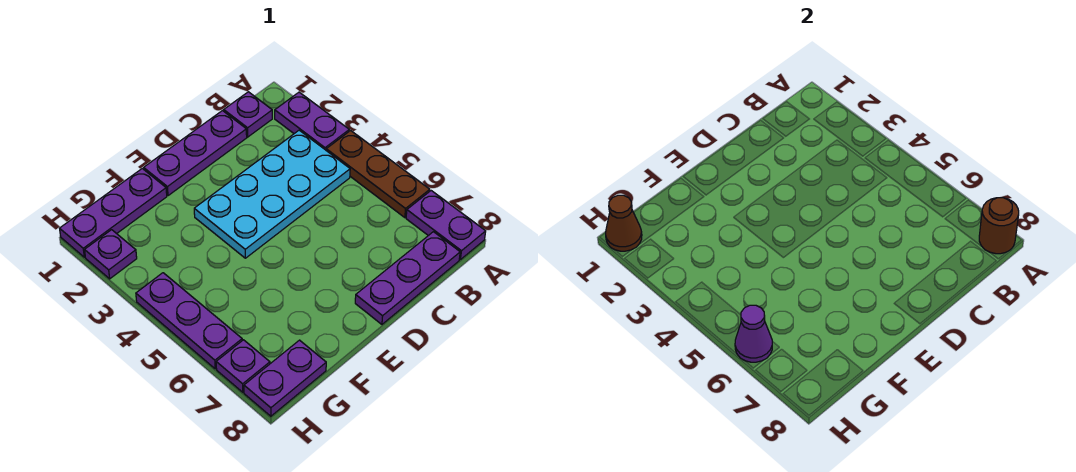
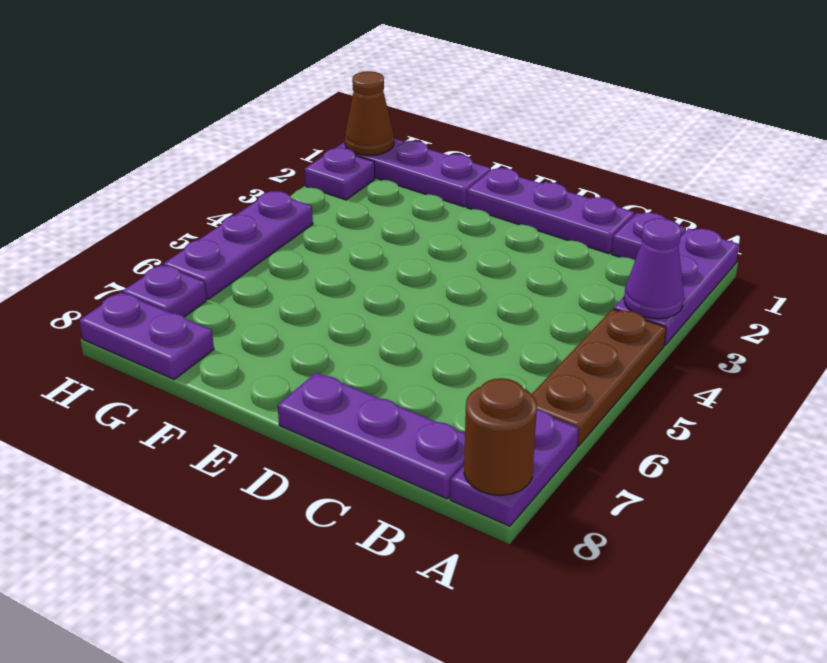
purple 1x2 plate [275,92,349,150] -> purple 1x3 plate [614,229,739,345]
cyan 2x4 plate [194,130,350,258] -> none
purple 1x1 cone [735,305,772,362] -> purple 1x1 cone moved to [624,218,684,319]

